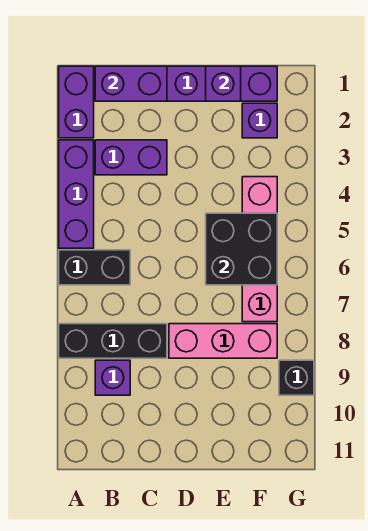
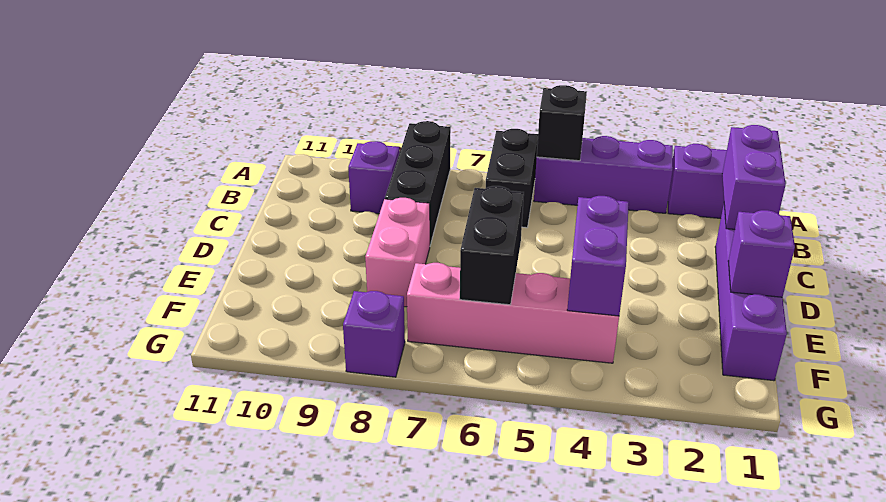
purple 1x2 brick [95,140,167,175] -> purple 1x2 brick moved to [567,196,629,316]
pink 1x3 brick [169,324,277,358] -> pink 1x2 brick [365,198,430,307]
black 2x2 brick [206,213,277,285] -> black 1x2 brick [460,186,524,305]
purple 1x1 brick [242,103,277,138] -> purple 1x1 brick moved to [343,291,405,377]
black 1x1 brick [279,360,314,395] -> black 1x1 brick moved to [537,85,587,161]

